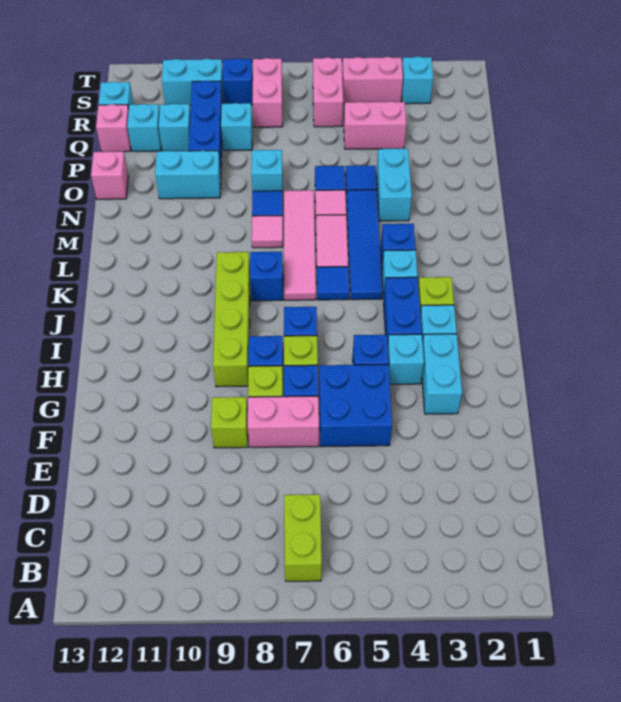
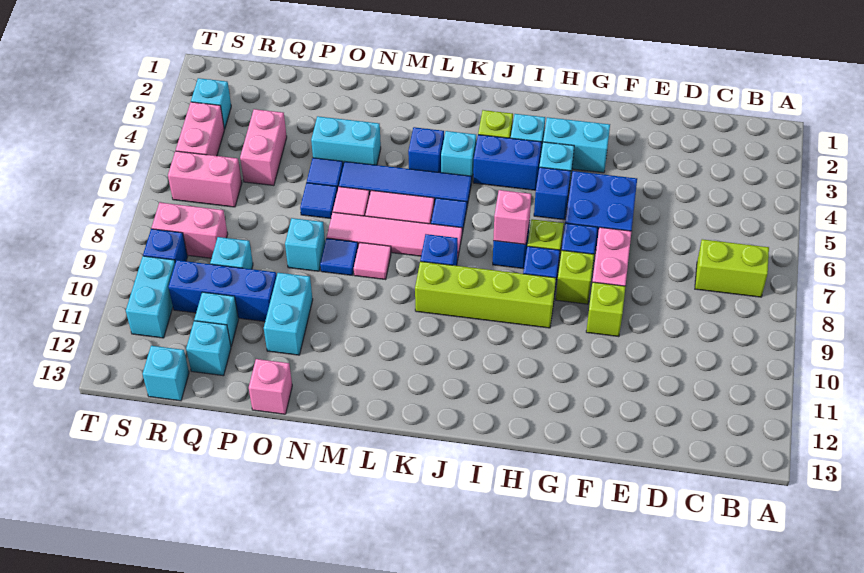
pink 1x1 brick [96,104,131,152] -> pink 1x1 brick moved to [493,190,531,244]

